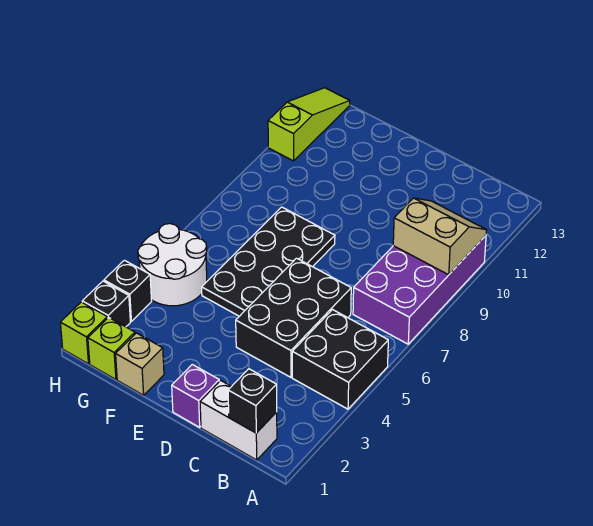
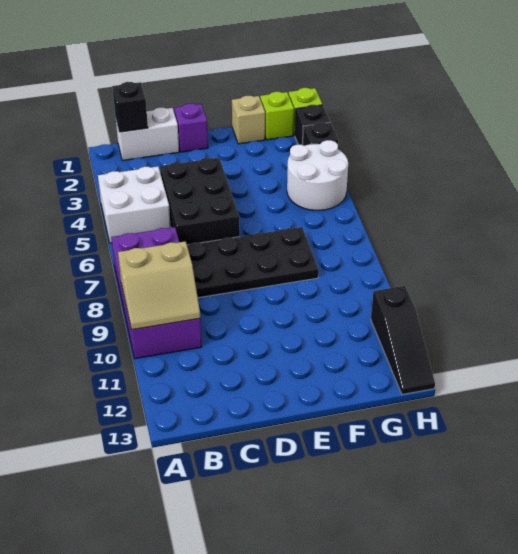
black 2x2 brick [292,310,388,409] -> white 2x2 brick [98,166,171,243]
black 2x4 plate [202,207,335,316] -> black 2x4 plate turned to [187,227,319,298]
lime 1x3 slope [268,88,350,161] -> black 1x3 slope [371,286,435,394]

